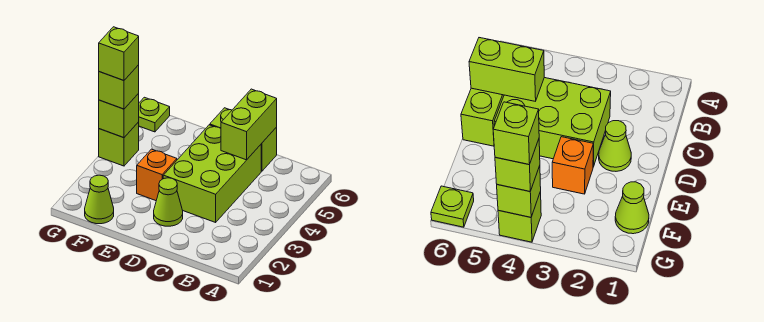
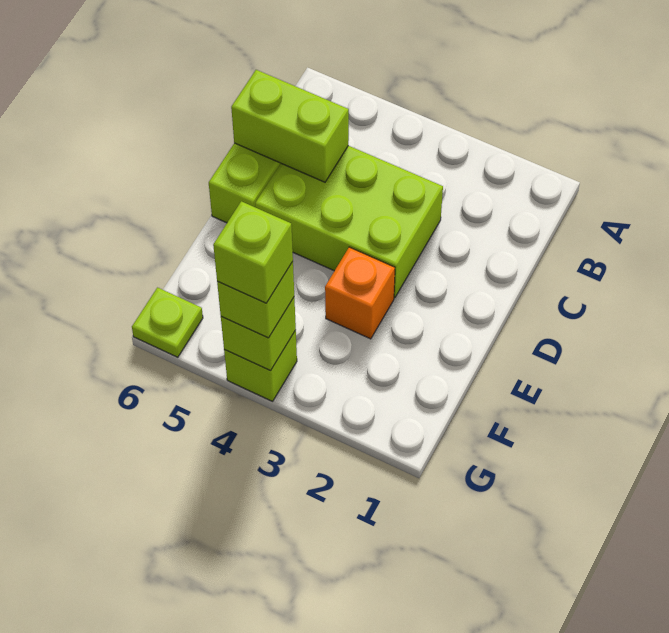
lime 1x1 cone [154,178,183,226] -> none
lime 1x1 cone [85,175,114,224] -> none

